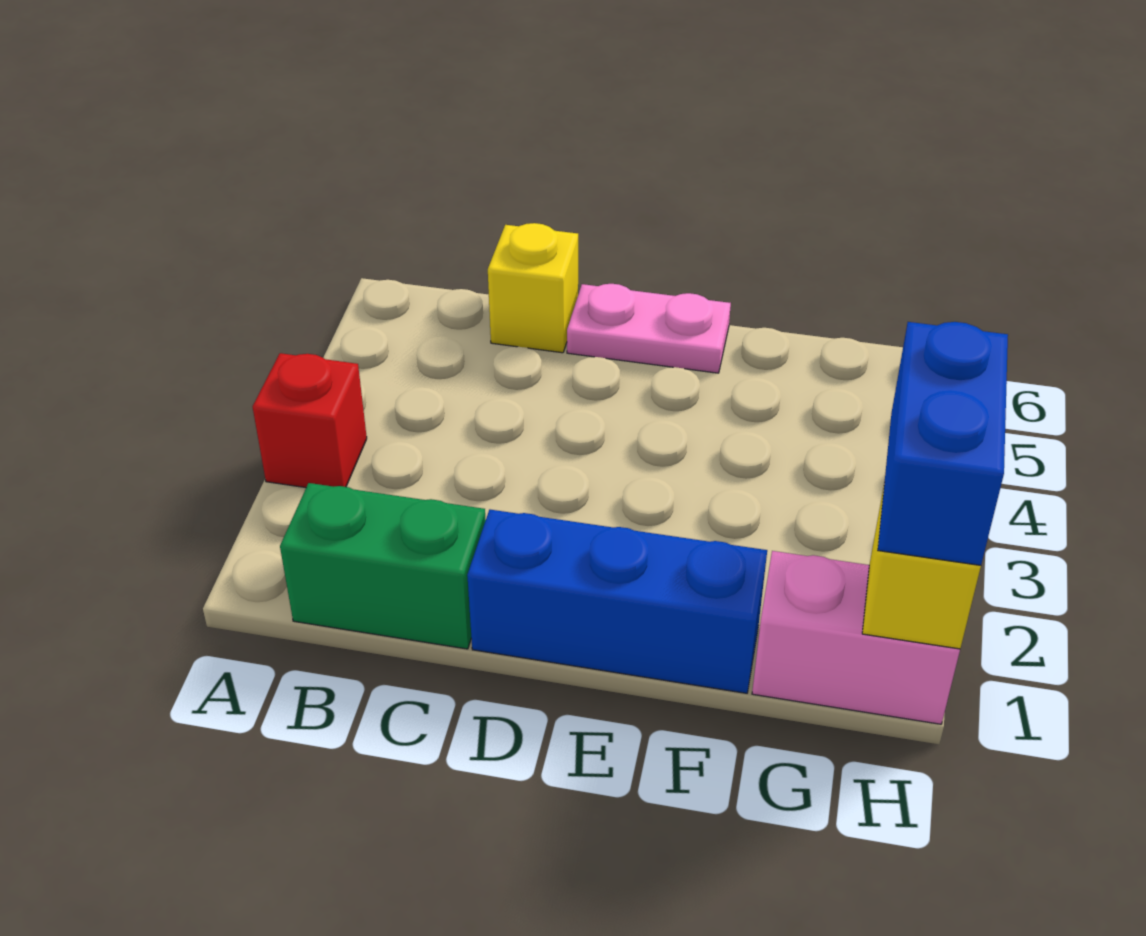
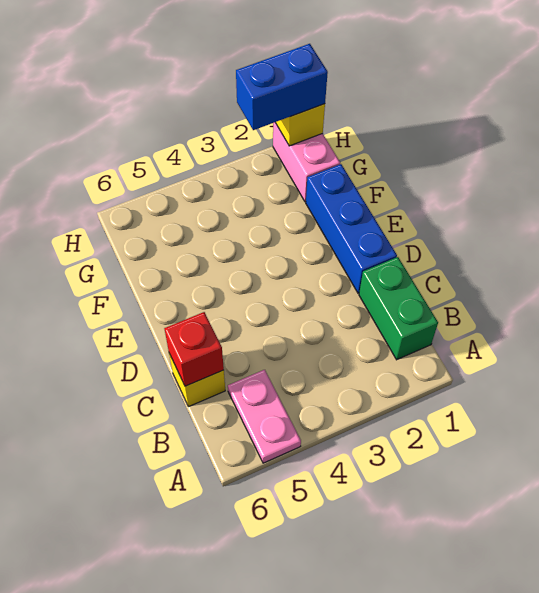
red 1x1 brick [253,353,367,488] -> red 1x1 brick moved to [164,312,224,386]
pink 1x2 plate [567,284,731,373] -> pink 1x2 plate moved to [228,370,301,463]

